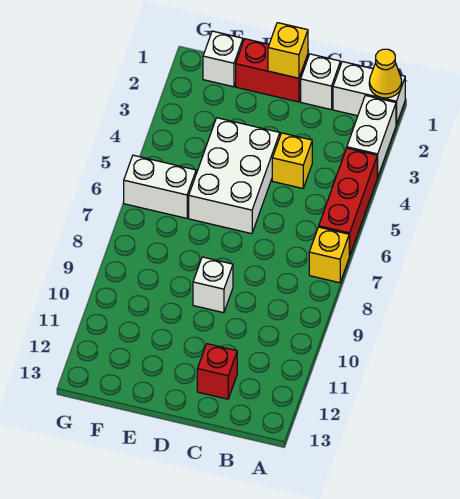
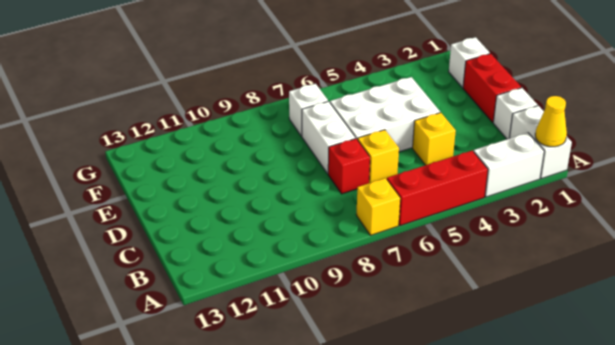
red 1x1 brick [197,344,237,399] -> red 1x1 brick moved to [328,139,370,194]
yellow 1x1 brick [268,23,308,78] -> yellow 1x1 brick moved to [358,130,399,183]
white 1x1 brick [193,257,233,313] -> white 1x1 brick moved to [289,84,328,136]
white 1x2 brick [124,155,196,218] -> white 1x2 brick moved to [302,101,356,174]

